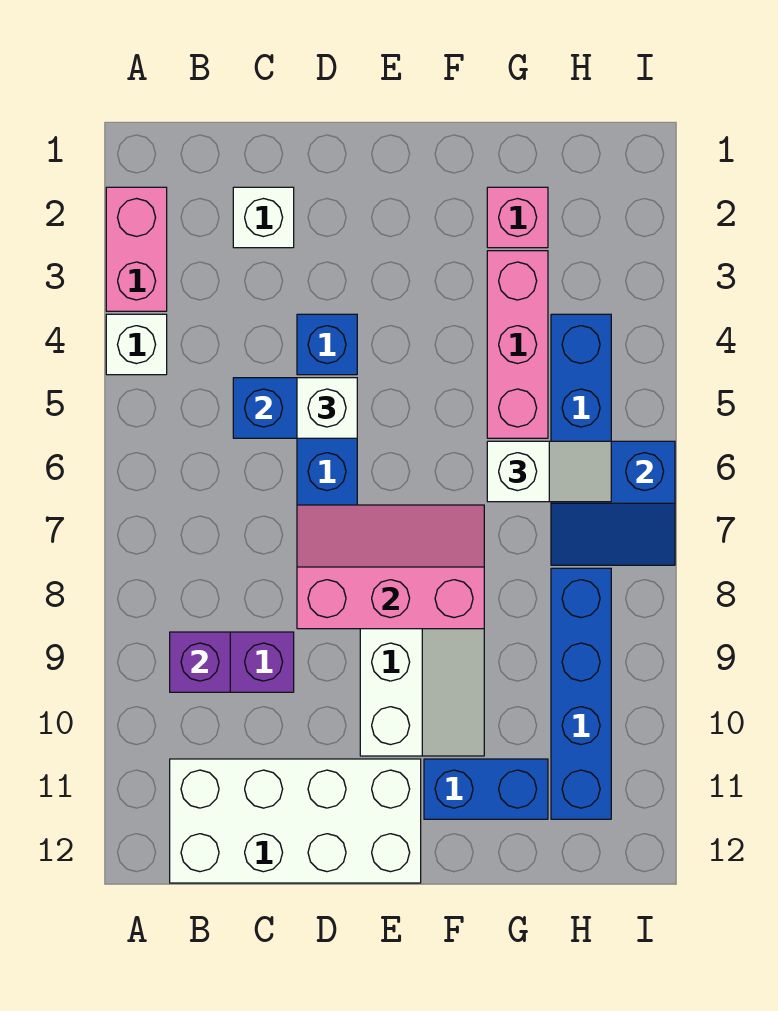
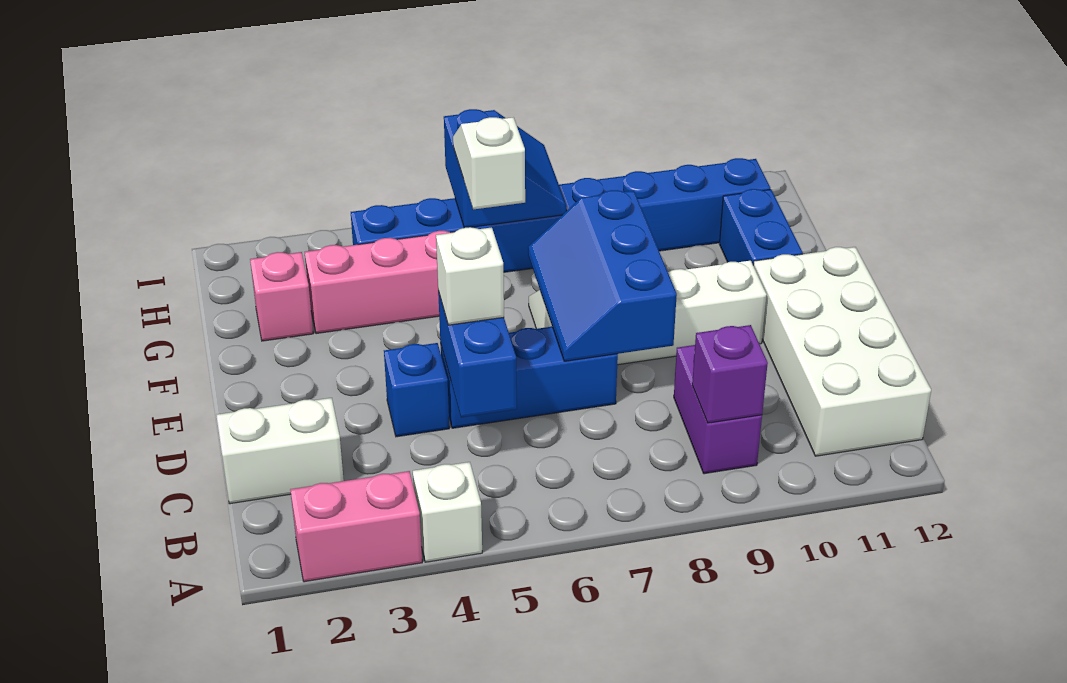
white 1x1 brick [233,187,294,248] -> white 1x2 brick [216,398,344,504]
pink 2x3 slope [297,505,484,629] -> blue 2x3 slope [528,190,677,361]

